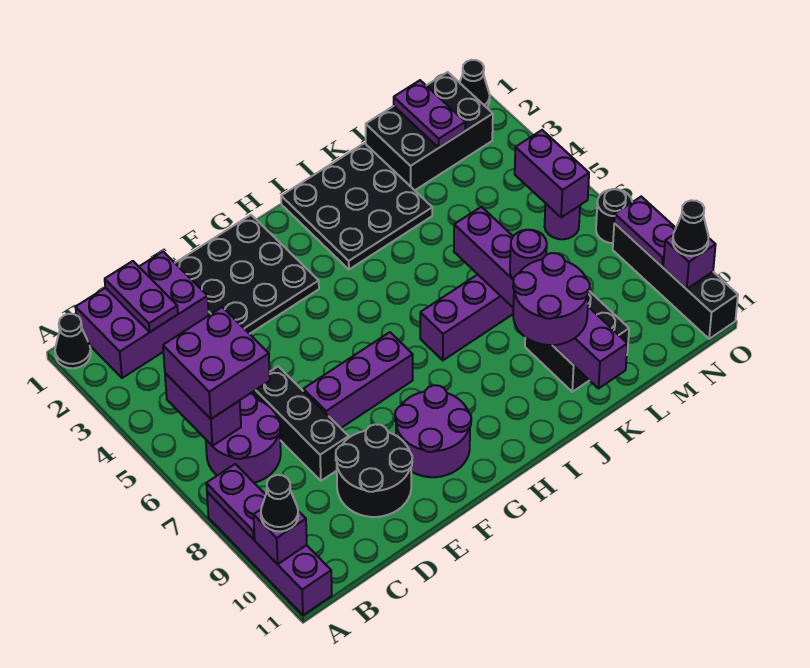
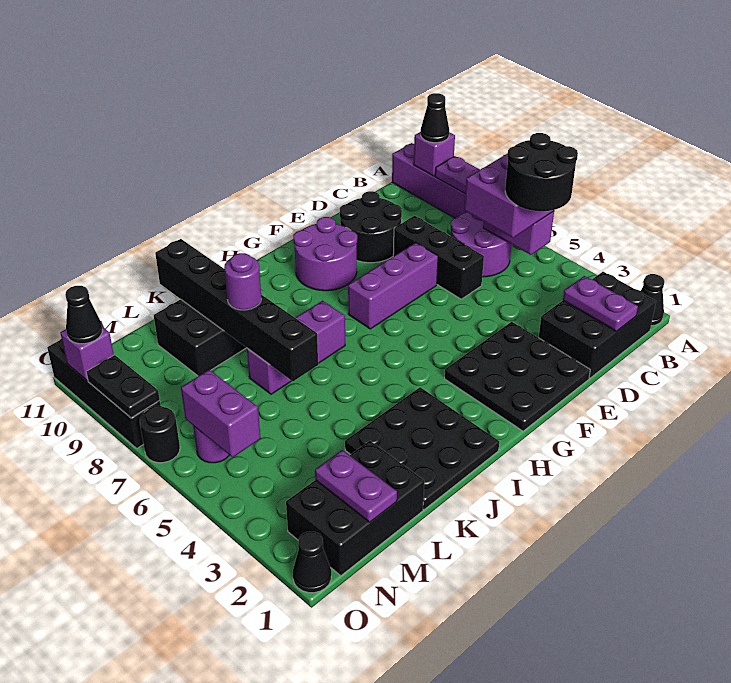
purple 2x3 brick [76,252,209,378] -> black 2x3 brick [539,272,656,378]
none -> black 2x2 round brick [505,133,578,211]
purple 2x2 round brick [513,253,590,345] -> none
purple 1x6 brick [454,207,627,389] -> black 1x6 brick [155,239,318,381]
purple 1x2 plate [614,197,676,266] -> black 1x2 plate [86,355,160,418]

